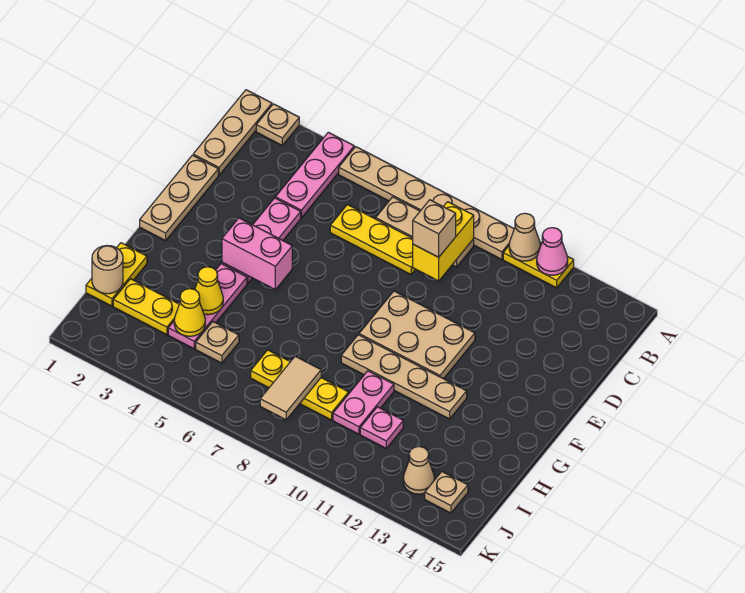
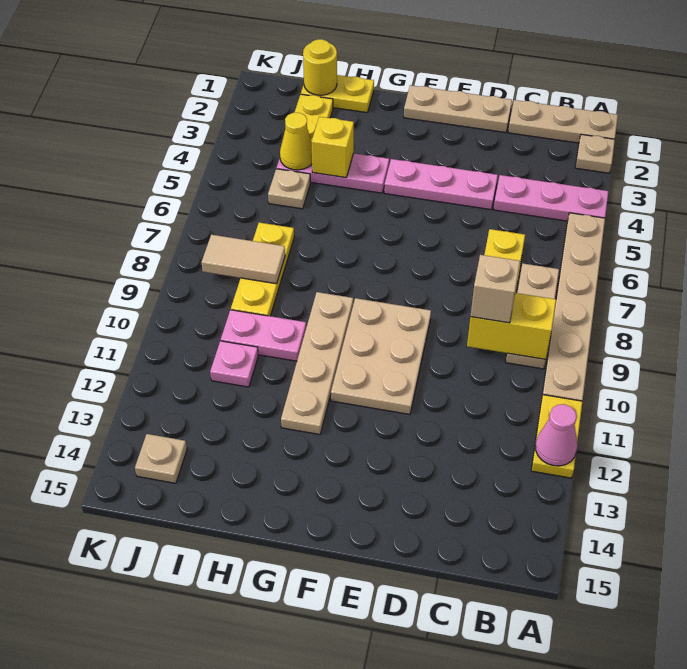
tan 1x1 cone [509,213,540,261] -> none
pink 1x2 brick [222,218,292,289] -> none
yellow 1x1 cone [195,267,223,315] -> yellow 1x1 brick [312,117,354,178]
tan 1x1 round brick [92,246,123,294] -> yellow 1x1 round brick [303,39,337,95]
tan 1x1 cone [403,446,434,494] -> none

